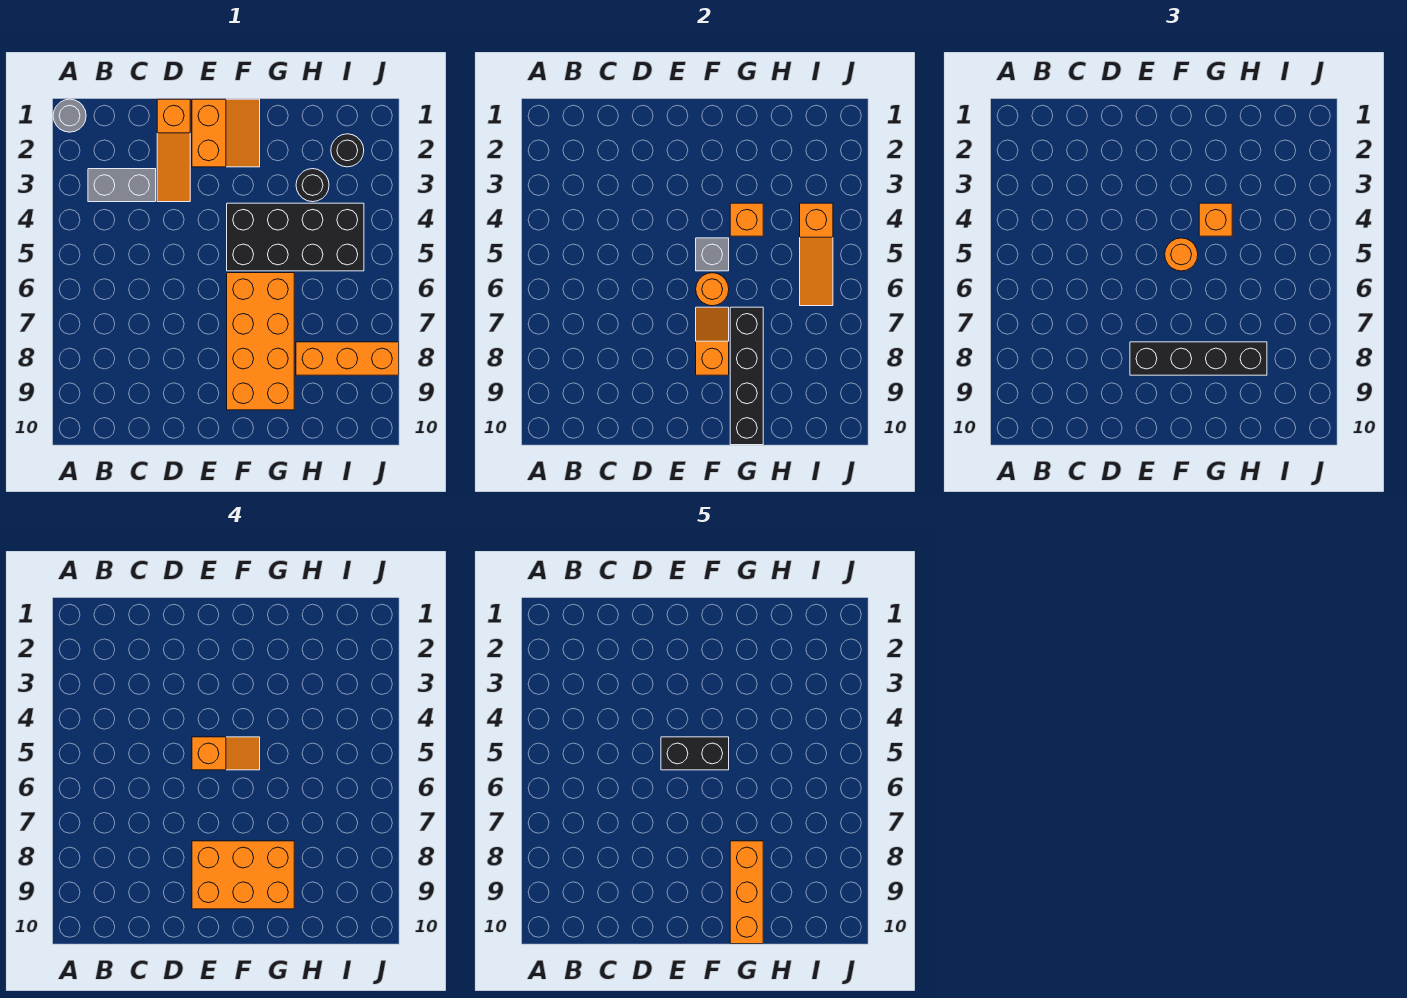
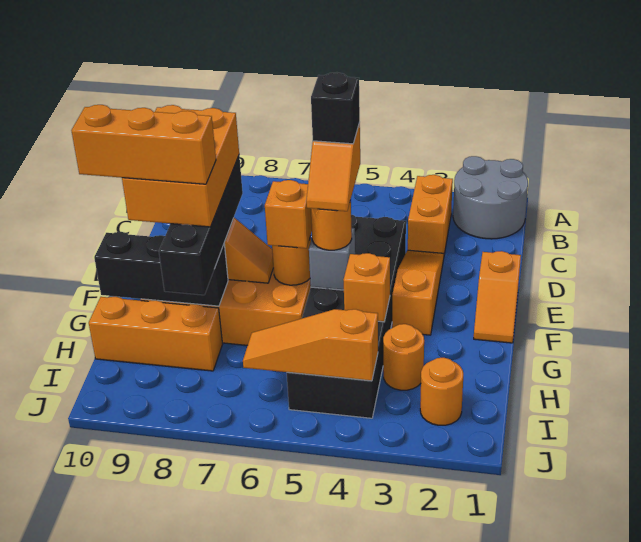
grey 1x1 round brick [53,99,86,132] -> grey 2x2 round brick [453,156,528,239]
grey 1x2 brick [88,169,156,202] -> orange 1x2 brick [408,175,453,254]
orange 1x3 slope [157,99,190,202] -> orange 1x3 slope turned to [392,250,444,335]
orange 2x2 slope [192,99,260,167] -> orange 1x2 slope [474,251,521,343]
black 1x2 brick [661,737,729,770] -> black 1x1 brick [311,73,360,144]
black 2x4 brick [227,203,364,271] -> black 2x6 brick [287,215,406,418]
orange 1x1 brick [1199,203,1232,236] -> orange 1x1 brick moved to [265,180,312,248]
black 1x4 brick [730,307,763,445] -> black 1x3 brick [94,232,228,306]
black 1x1 round brick [296,169,329,202] -> orange 1x1 round brick [383,324,424,390]
orange 1x3 brick [296,342,399,375] -> orange 1x3 brick turned to [89,297,223,371]
black 1x1 round brick [331,134,364,167] -> orange 1x1 round brick [420,358,463,425]

